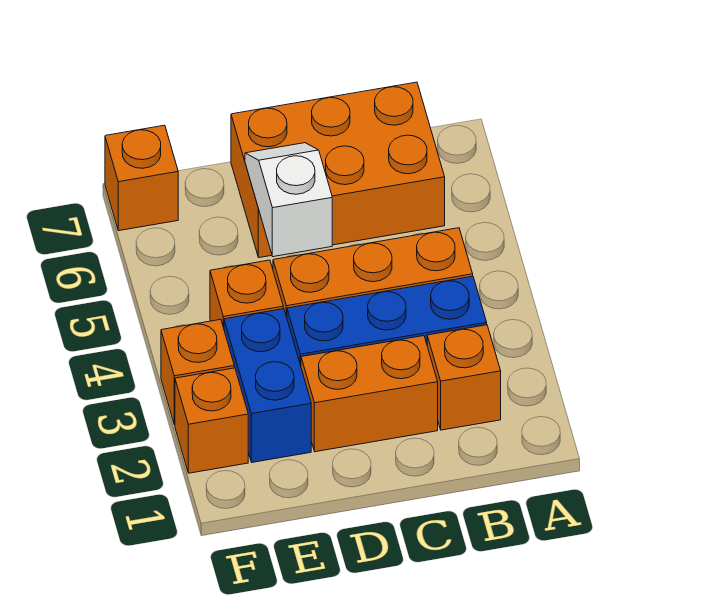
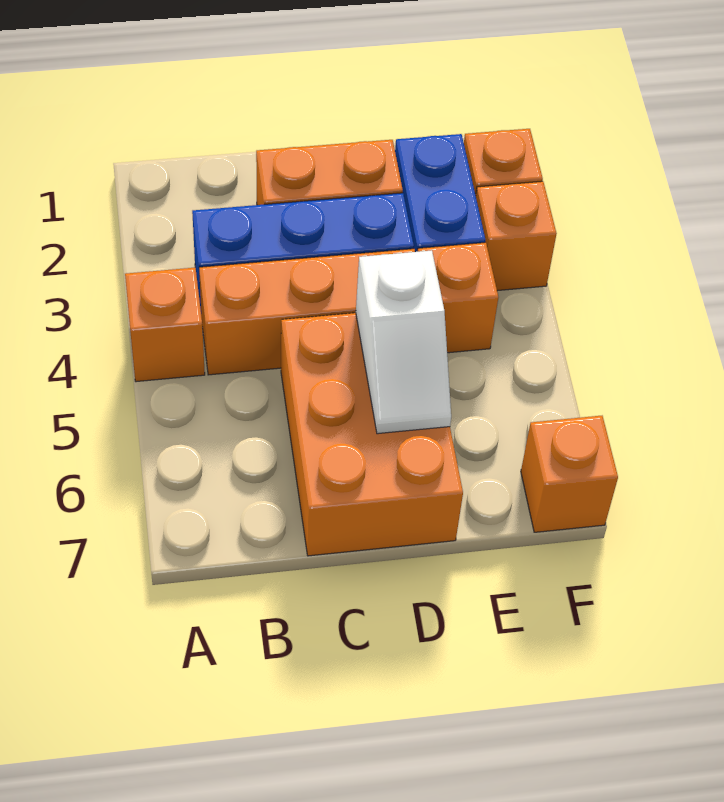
orange 1x1 brick [427,325,501,430] -> orange 1x1 brick moved to [125,268,205,382]
orange 2x3 brick [231,82,445,258] -> orange 2x3 brick turned to [281,313,463,556]

